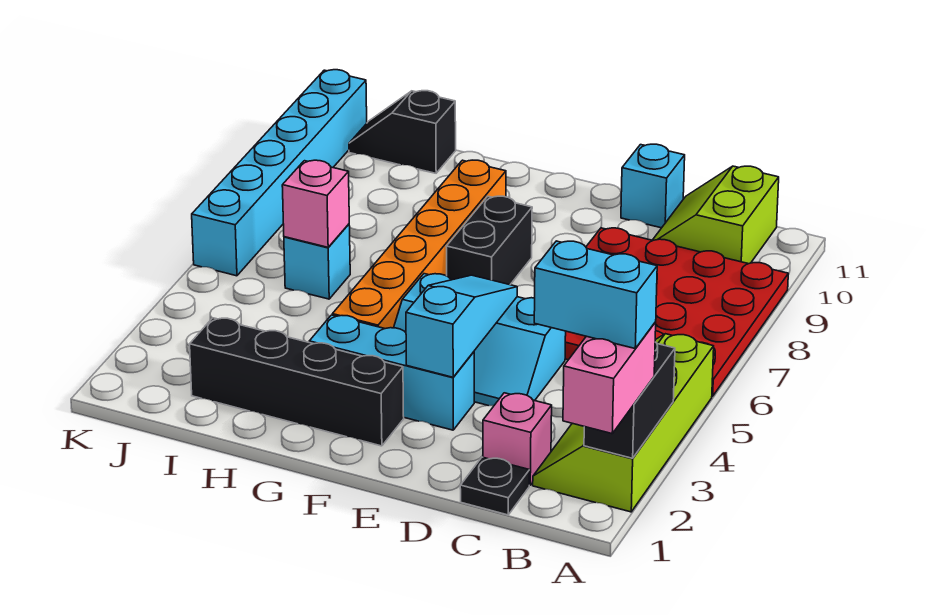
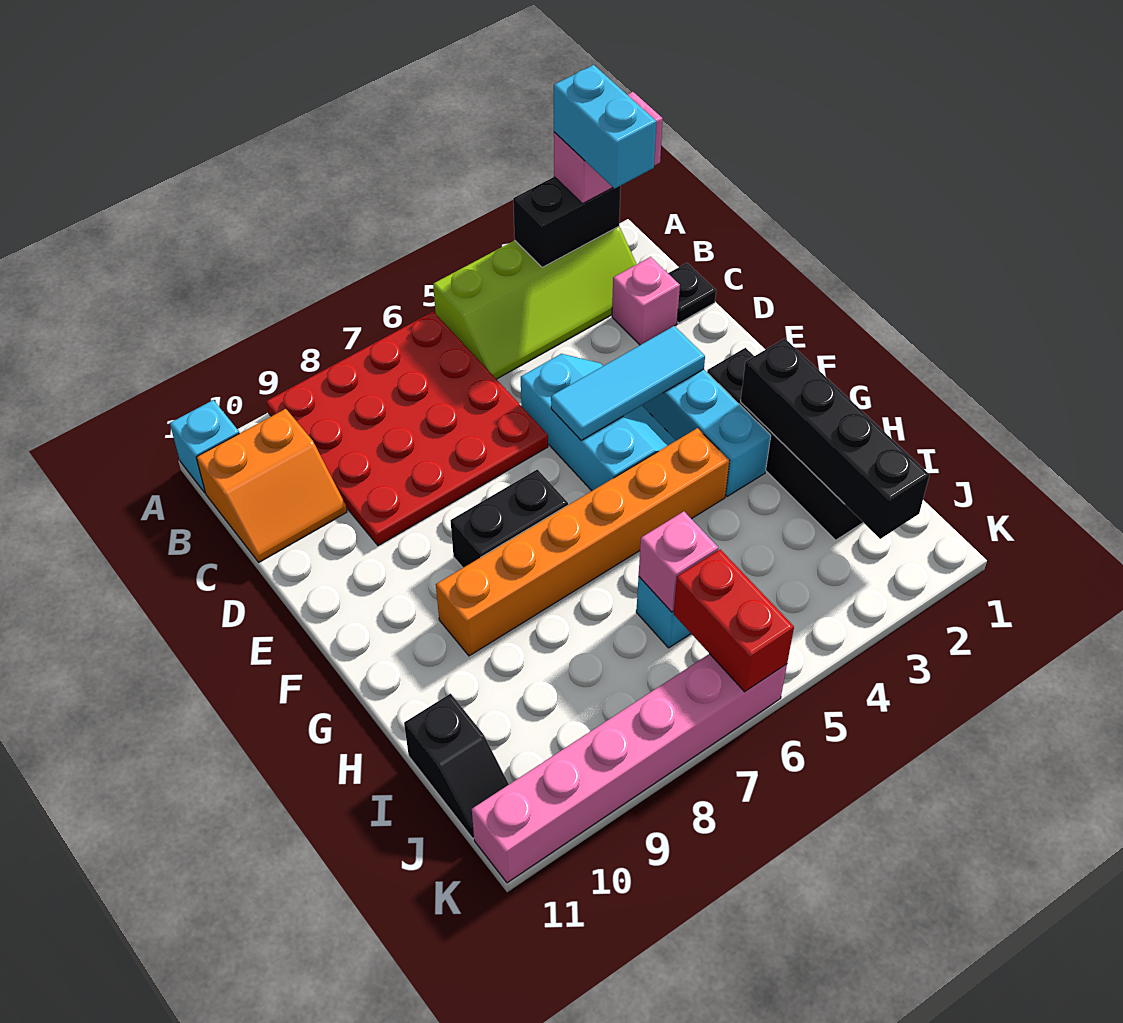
lime 2x2 slope [653,166,779,264] -> orange 2x2 slope [196,409,347,562]
cyan 1x1 brick [621,144,685,228] -> cyan 1x1 brick moved to [170,400,239,493]
cyan 1x3 slope [406,275,517,377] -> cyan 1x3 tile [551,326,705,440]
none -> black 1x4 brick [741,338,930,539]
none -> red 1x2 brick [673,549,794,692]
cyan 1x6 brick [192,70,367,276] -> pink 1x6 brick [472,654,787,883]

